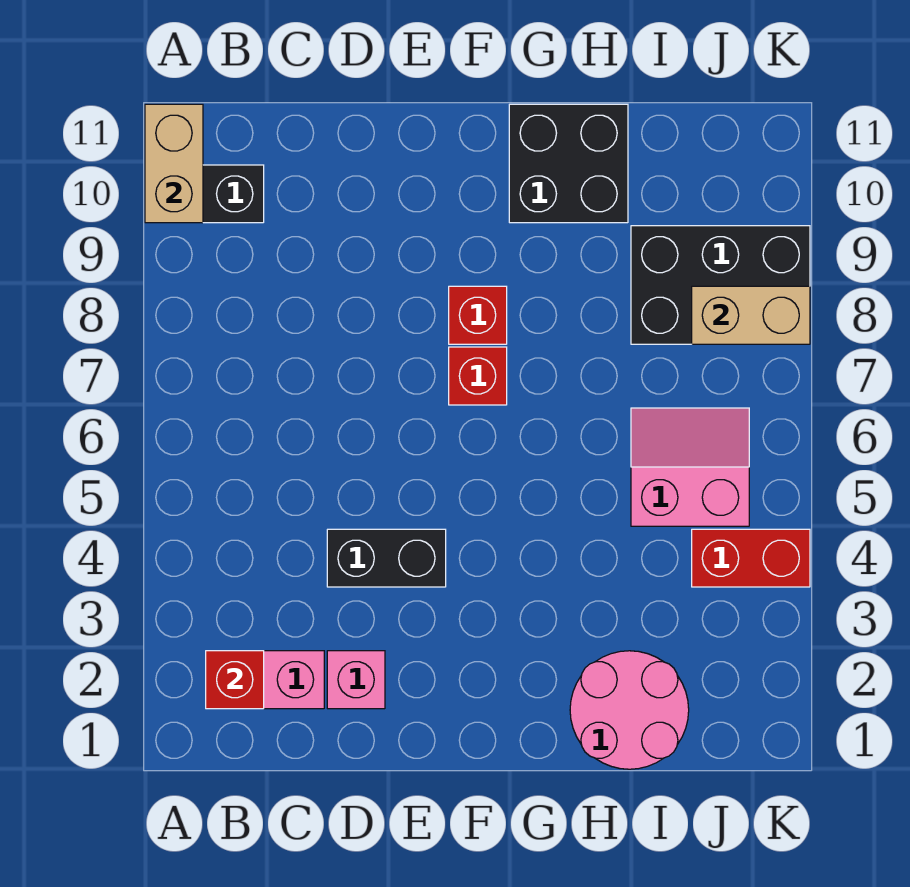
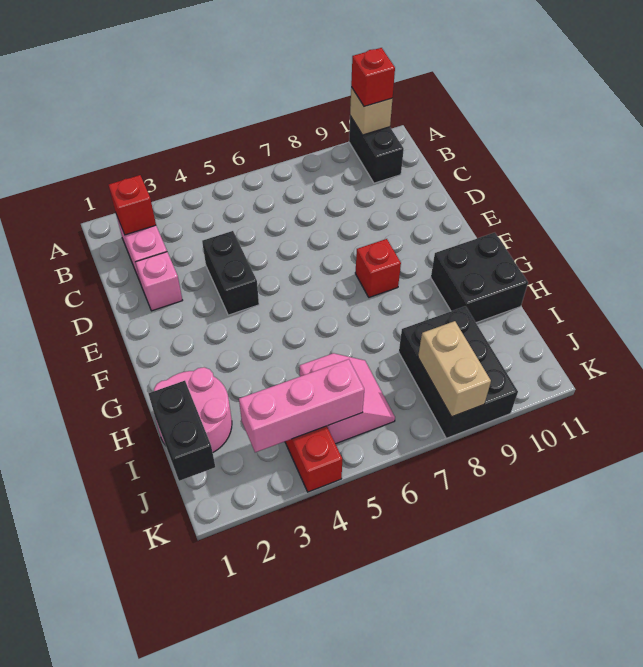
tan 1x2 brick [145,104,203,223] -> tan 1x1 brick [350,87,392,135]
red 1x1 brick [449,347,507,405] -> red 1x1 brick moved to [351,48,395,107]
none -> black 1x2 brick [148,381,215,481]
none -> pink 1x3 brick [239,359,364,452]

